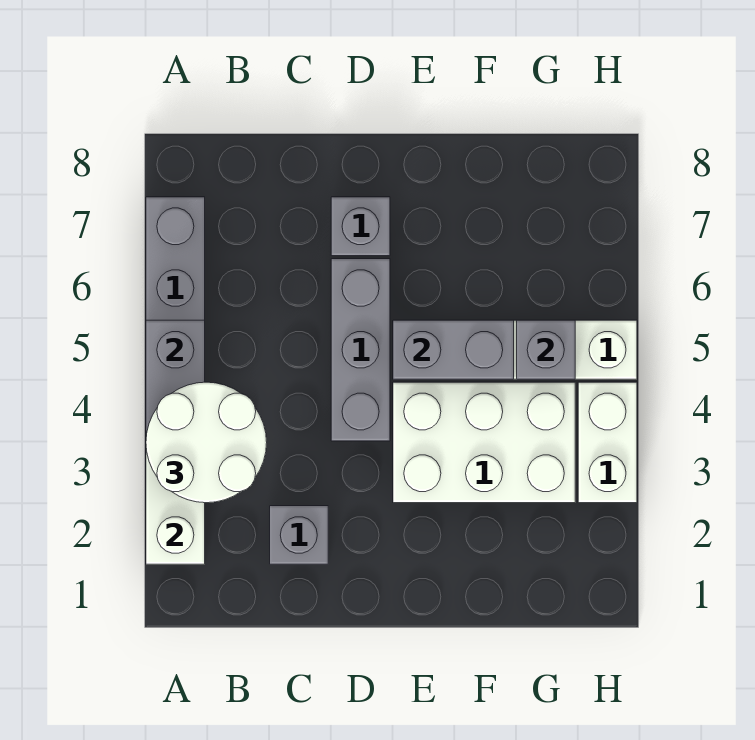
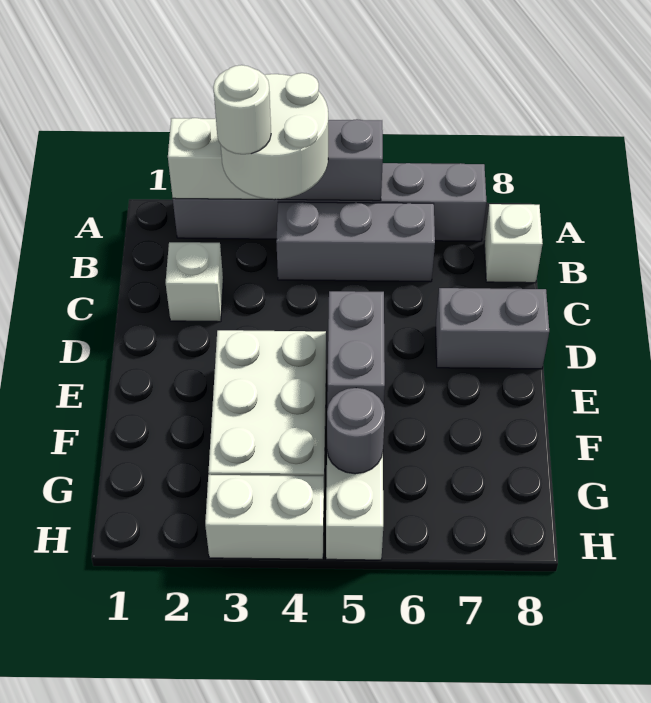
none -> white 1x1 round brick [213,65,271,154]
none -> white 1x1 brick [484,204,543,283]
grey 1x1 brick [270,506,328,564] -> white 1x1 brick [166,242,223,322]
grey 1x3 brick [331,259,390,441] -> grey 1x3 brick moved to [276,202,435,282]
grey 1x1 brick [331,197,390,256] -> grey 1x2 brick [436,288,549,369]
grey 1x1 brick [517,320,575,379] -> grey 1x1 round brick [327,388,385,474]

